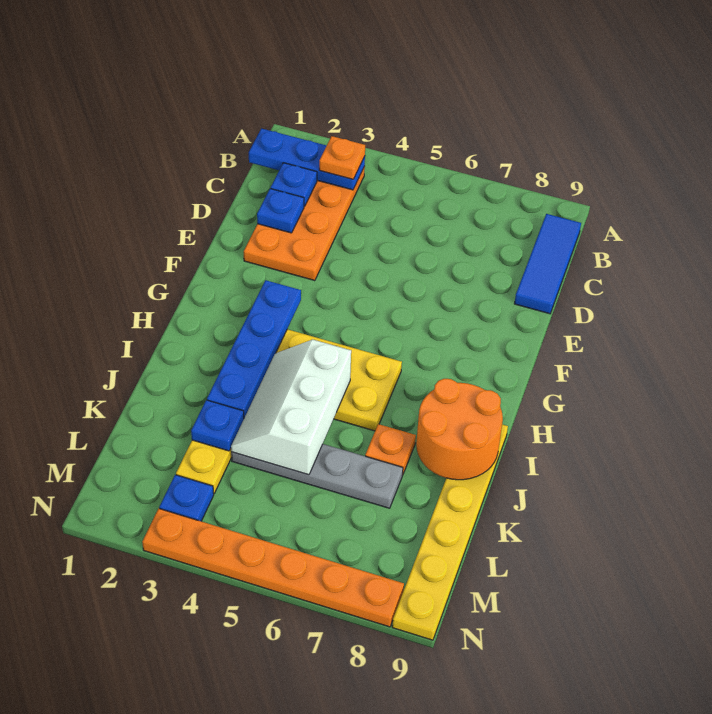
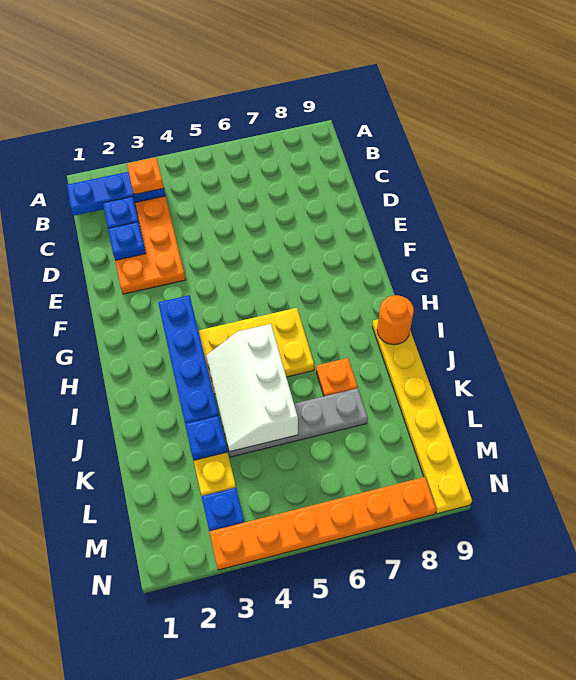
blue 1x3 tile [514,214,581,314] -> none
orange 2x2 round brick [416,379,503,480] -> orange 1x1 round brick [377,295,414,345]

